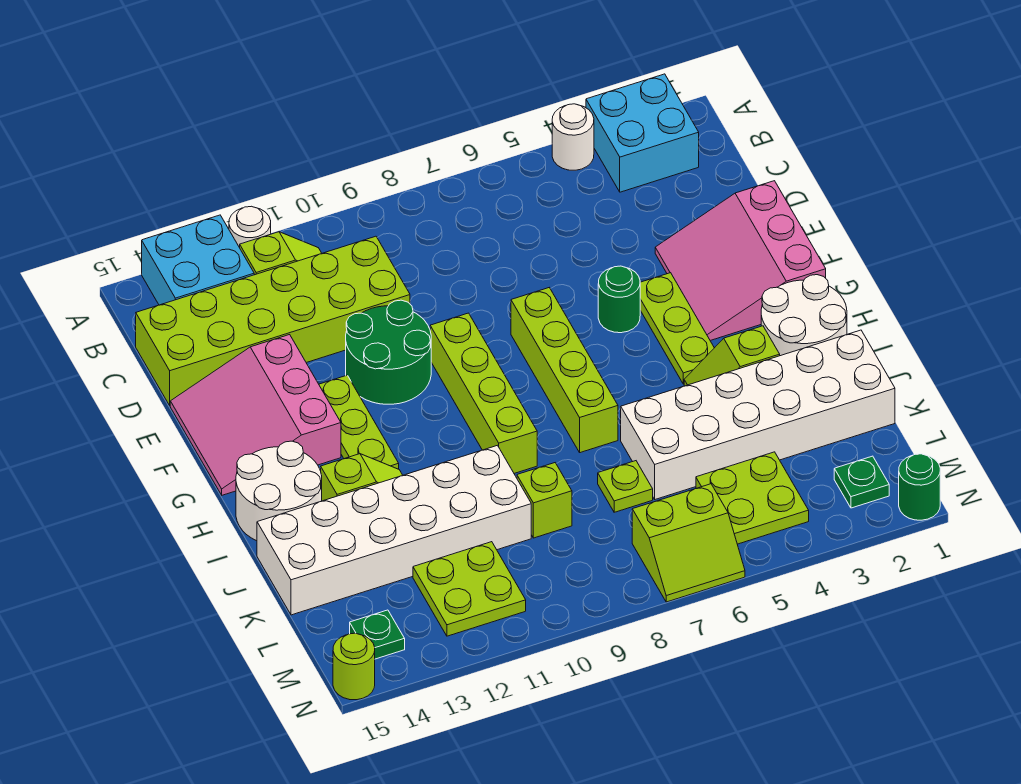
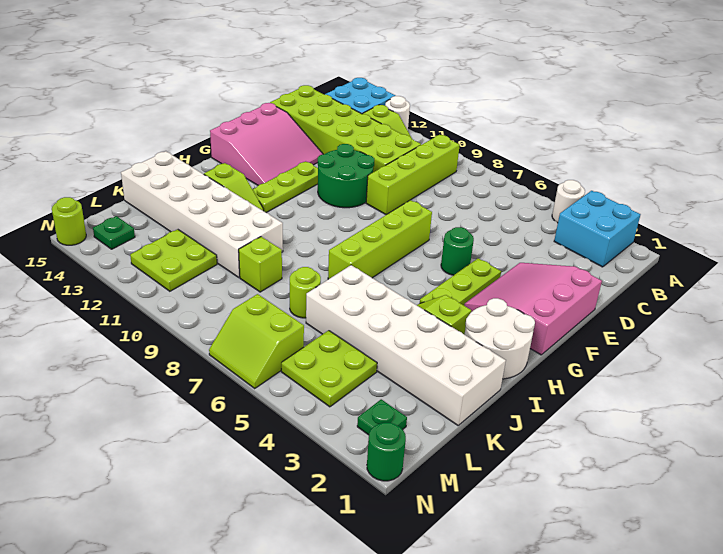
pink 3x3 slope [170,335,341,495] -> pink 3x3 slope turned to [210,103,323,185]
lime 1x4 brick [430,313,537,473] -> lime 1x4 brick moved to [366,135,460,215]
white 2x2 round brick [236,441,322,541] -> none
lime 1x1 plate [598,461,653,512] -> lime 1x1 round brick [290,267,321,318]

